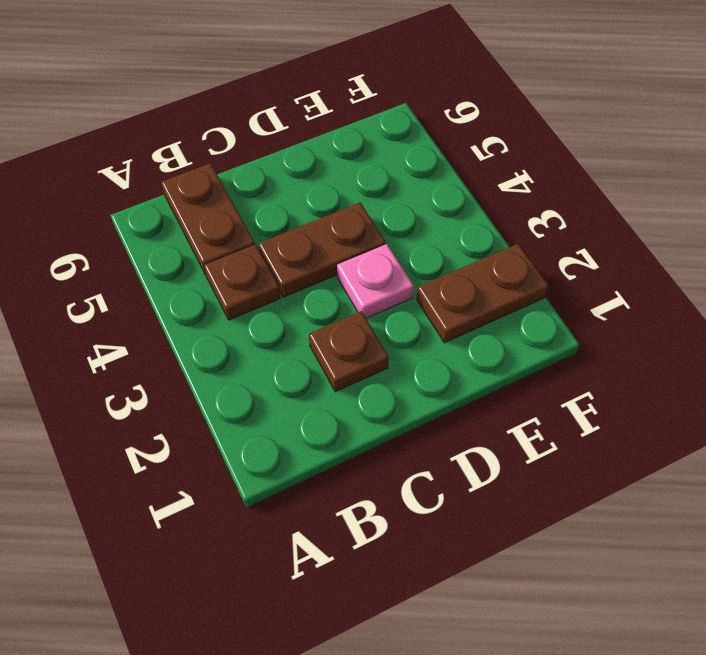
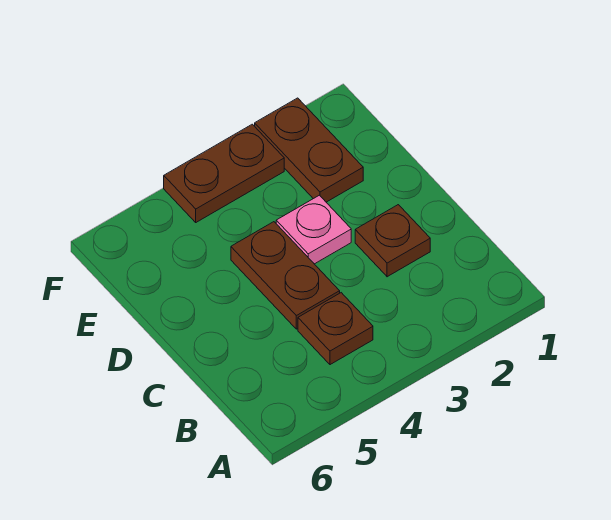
brown 1x2 plate [161,163,255,275] -> brown 1x2 plate moved to [164,124,284,222]

